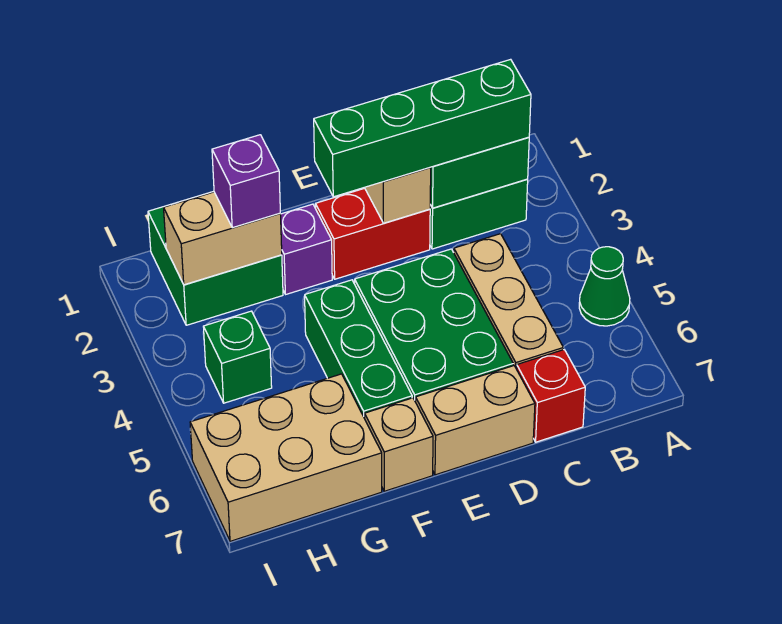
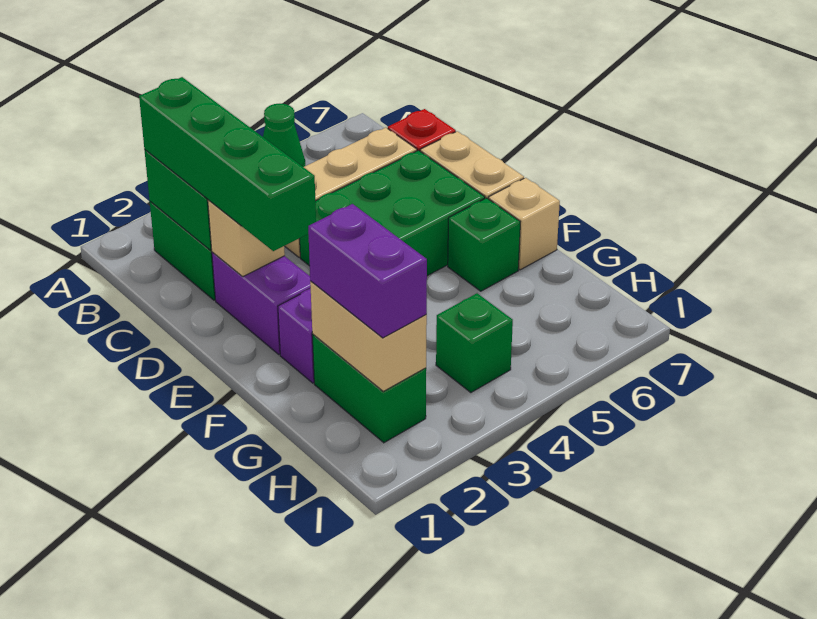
red 1x2 brick [316,188,430,279] -> purple 1x2 brick [212,252,311,354]
green 1x3 brick [305,280,412,418] -> green 1x1 brick [448,198,520,291]
green 2x2 brick [148,191,283,325] -> green 1x2 brick [312,335,426,443]
purple 1x1 brick [212,135,280,228] -> purple 1x2 brick [308,204,427,338]
tan 2x3 brick [190,374,382,541] -> none

